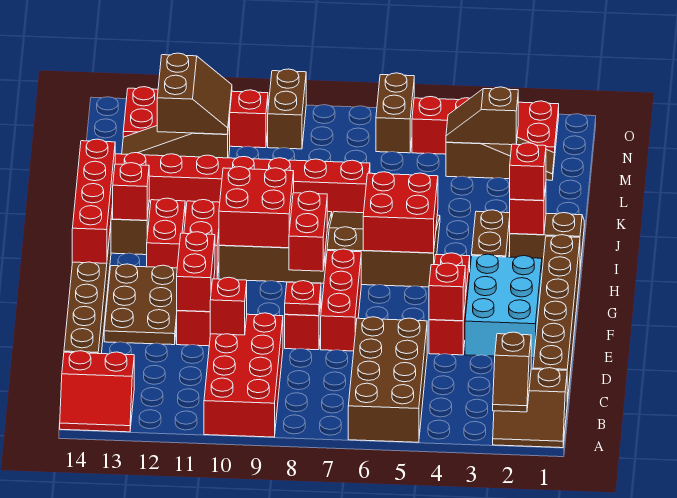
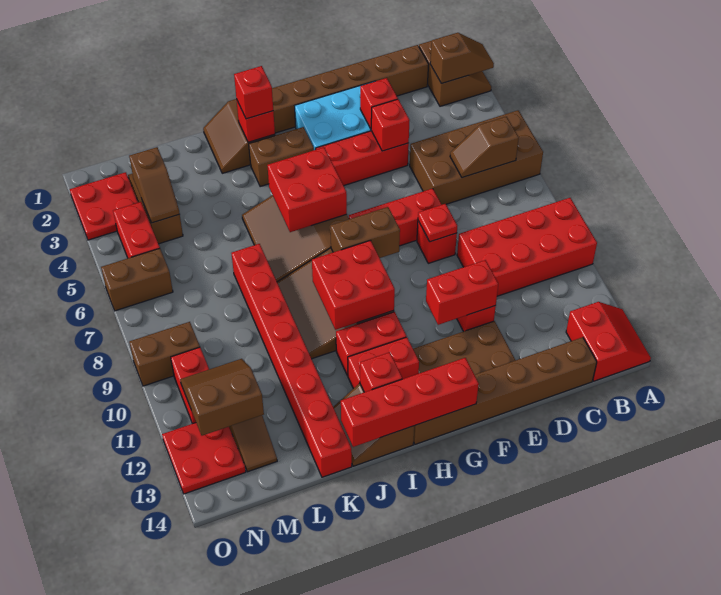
none -> brown 1x2 slope [450,117,519,178]
red 1x1 brick [210,277,247,335] -> red 1x1 brick moved to [360,78,398,129]
red 1x2 brick [289,191,327,271] -> brown 1x2 brick [330,207,400,258]

